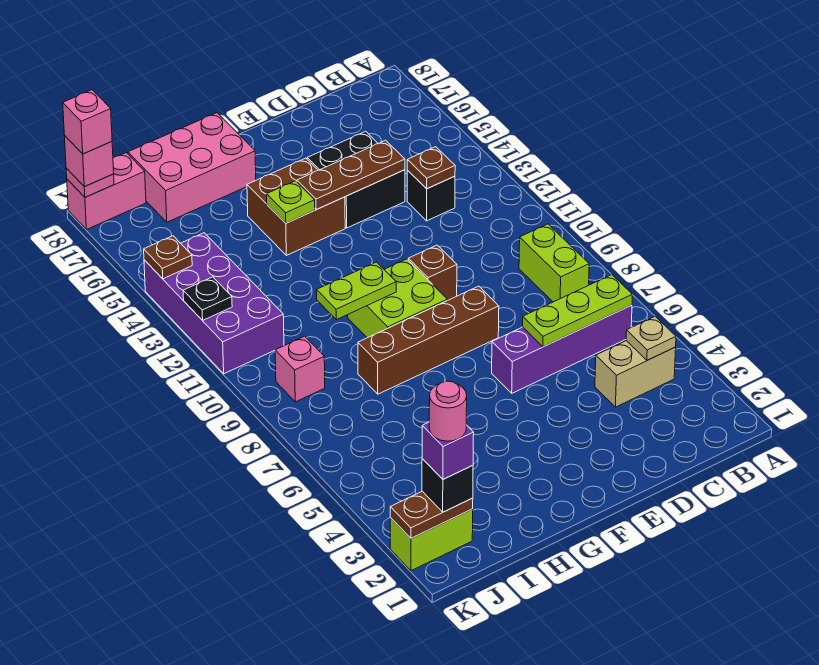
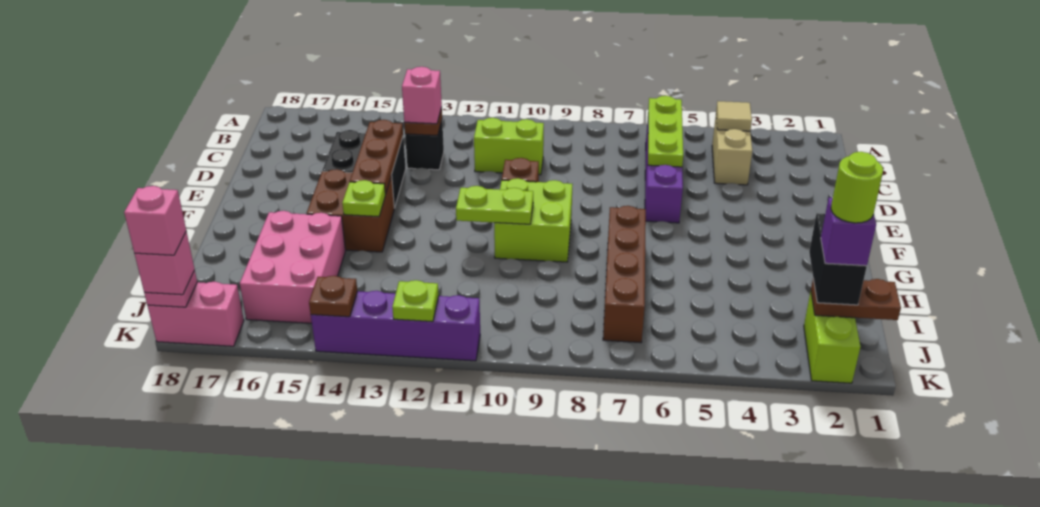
tan 1x1 plate [626,316,676,360] -> tan 1x1 tile [716,101,752,131]
lime 1x2 brick [519,224,589,302] -> lime 1x2 brick moved to [474,118,544,175]
brown 1x4 brick [358,286,499,394] -> brown 1x4 brick moved to [603,206,646,343]
lime 1x2 plate [317,262,396,320] -> lime 1x2 plate turned to [456,186,533,224]
pink 2x3 brick [128,113,256,222] -> pink 2x3 brick moved to [240,211,345,323]
brown 1x2 plate [390,491,473,538] -> brown 1x2 plate turned to [811,279,901,320]
black 1x1 brick [422,459,473,512] -> black 1x2 brick [809,213,867,305]
pink 1x1 round brick [429,381,467,441] -> lime 1x1 round brick [831,152,883,223]
pink 1x1 brick [275,336,325,402] -> pink 1x1 brick moved to [402,67,442,124]
purple 2x4 brick [144,233,284,374] -> purple 1x4 brick [311,291,480,361]
pink 1x2 brick [67,153,146,229] -> pink 1x2 brick turned to [147,282,244,346]
black 1x1 plate [183,277,232,320] -> lime 1x1 plate [392,280,439,322]

